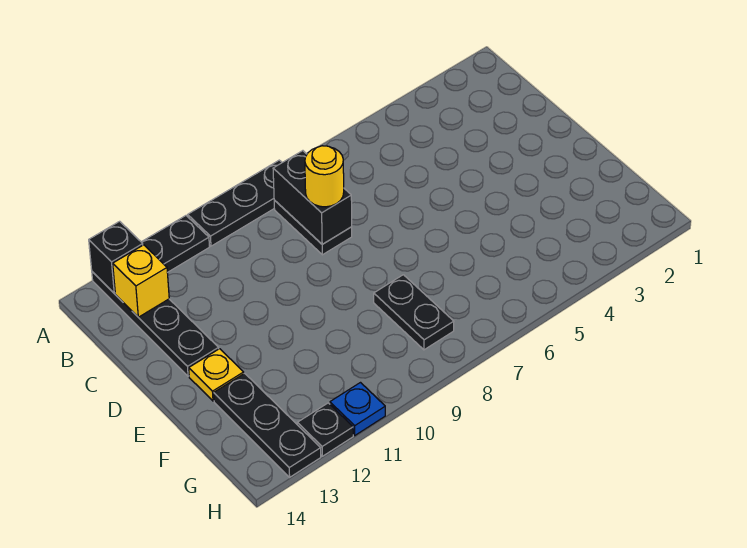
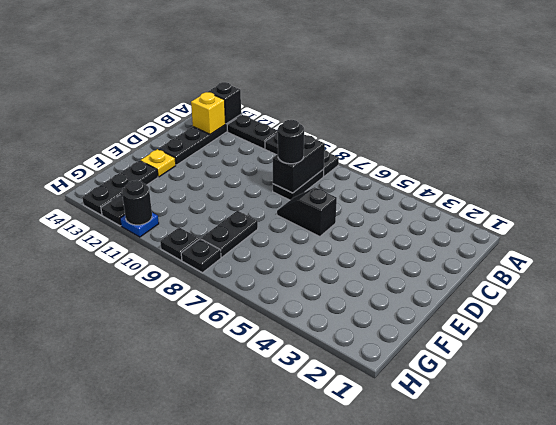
yellow 1x1 round brick [305,146,344,207] -> black 1x1 round brick [278,120,304,164]
none -> black 1x2 slope [277,187,337,237]
none -> black 1x1 plate [181,239,221,273]
none -> black 1x1 plate [160,227,199,260]
none -> black 1x1 round brick [122,180,152,225]

